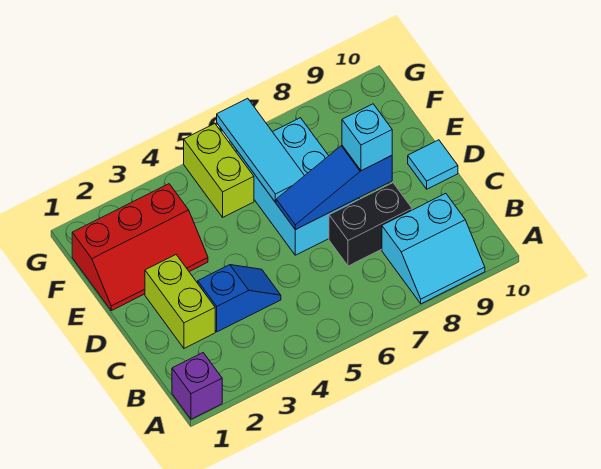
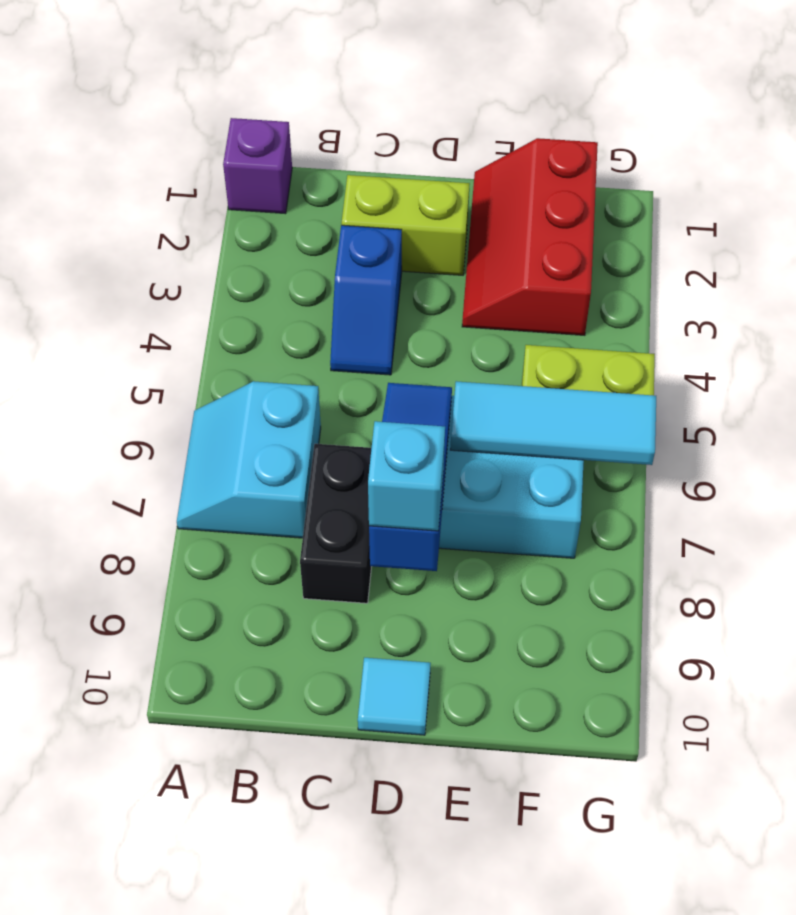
cyan 2x2 slope [382,193,485,304] -> cyan 2x2 slope moved to [177,381,321,538]

